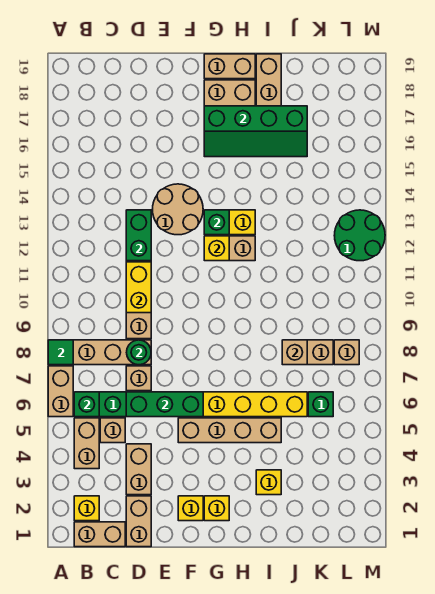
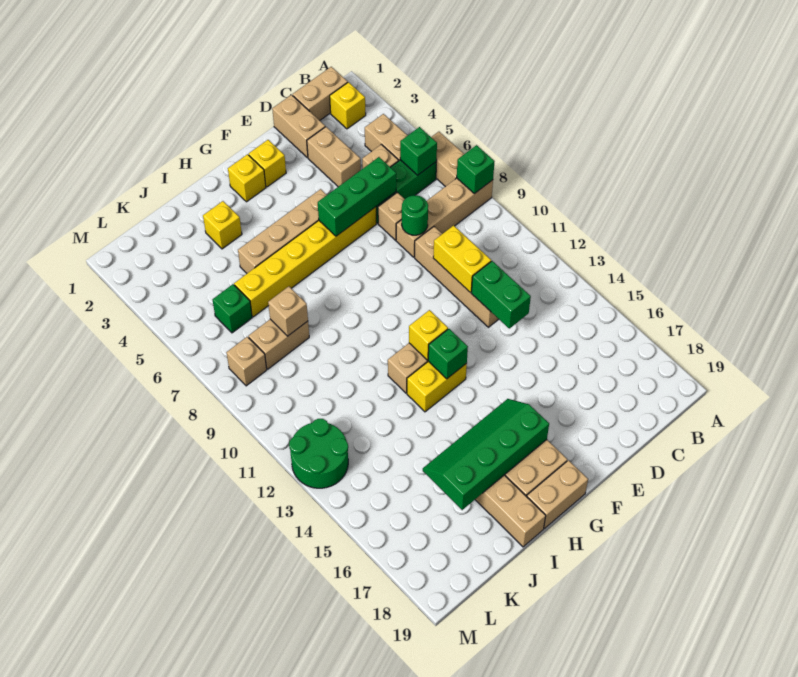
green 1x1 tile [48,340,73,365] -> green 1x1 brick [457,145,495,194]
tan 2x2 round brick [152,184,203,235] -> none

